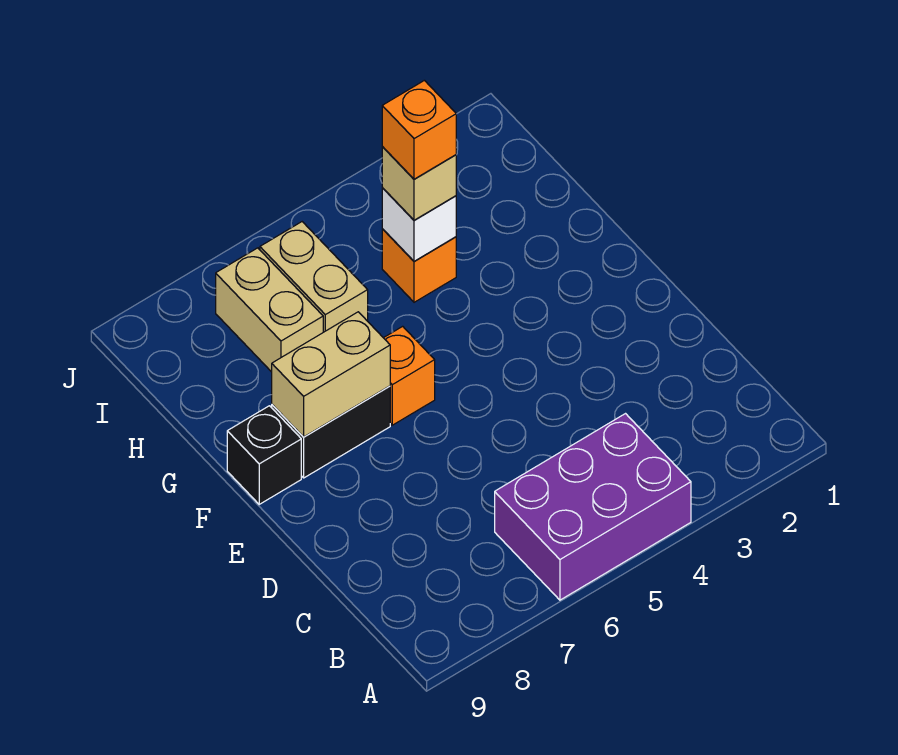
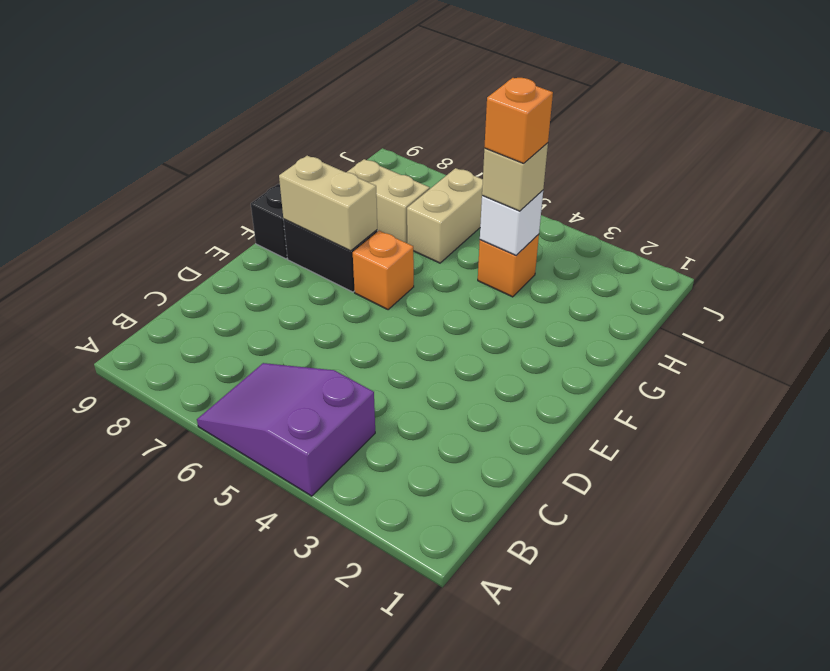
purple 2x3 brick [495,414,691,600] -> purple 2x3 slope [197,363,375,496]
tan 1x2 brick [216,248,323,372] -> tan 1x2 brick turned to [347,159,430,243]

